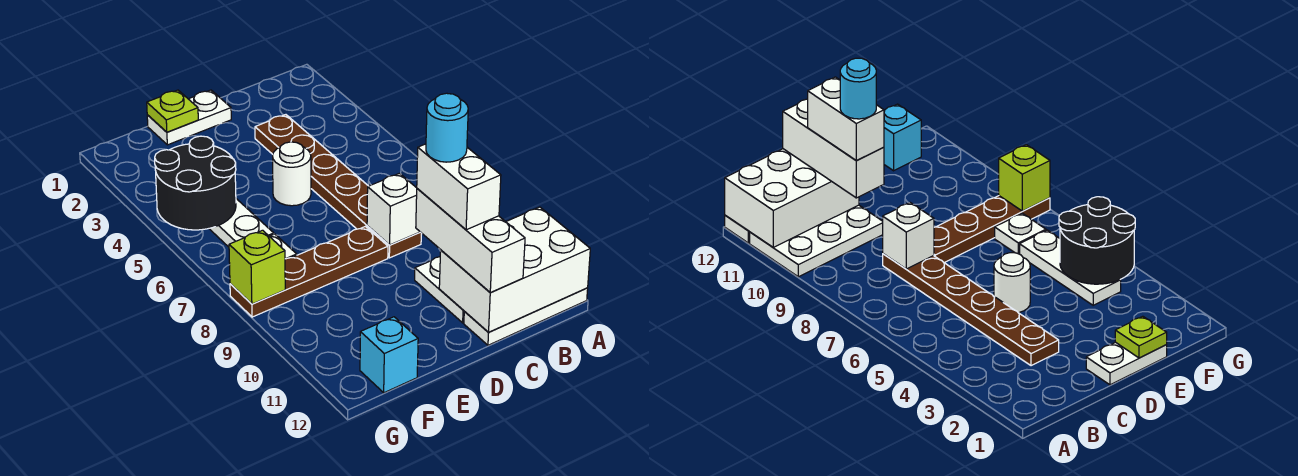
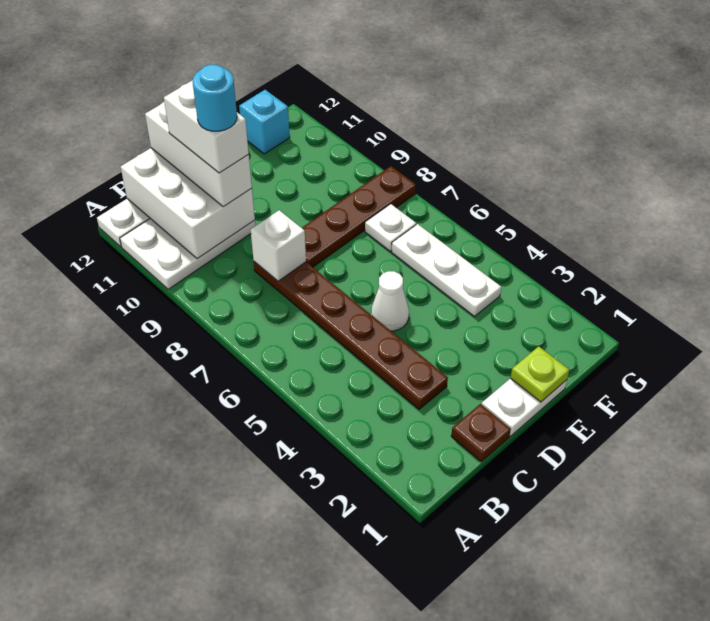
white 2x3 brick [439,207,590,332] -> white 2x3 brick turned to [121,148,255,259]
none -> brown 1x1 plate [451,404,511,462]
white 1x1 round brick [273,142,311,206] -> white 1x1 cone [371,271,409,331]
black 2x2 round brick [155,136,236,230] -> none
lime 1x1 brick [229,230,285,304] -> none

